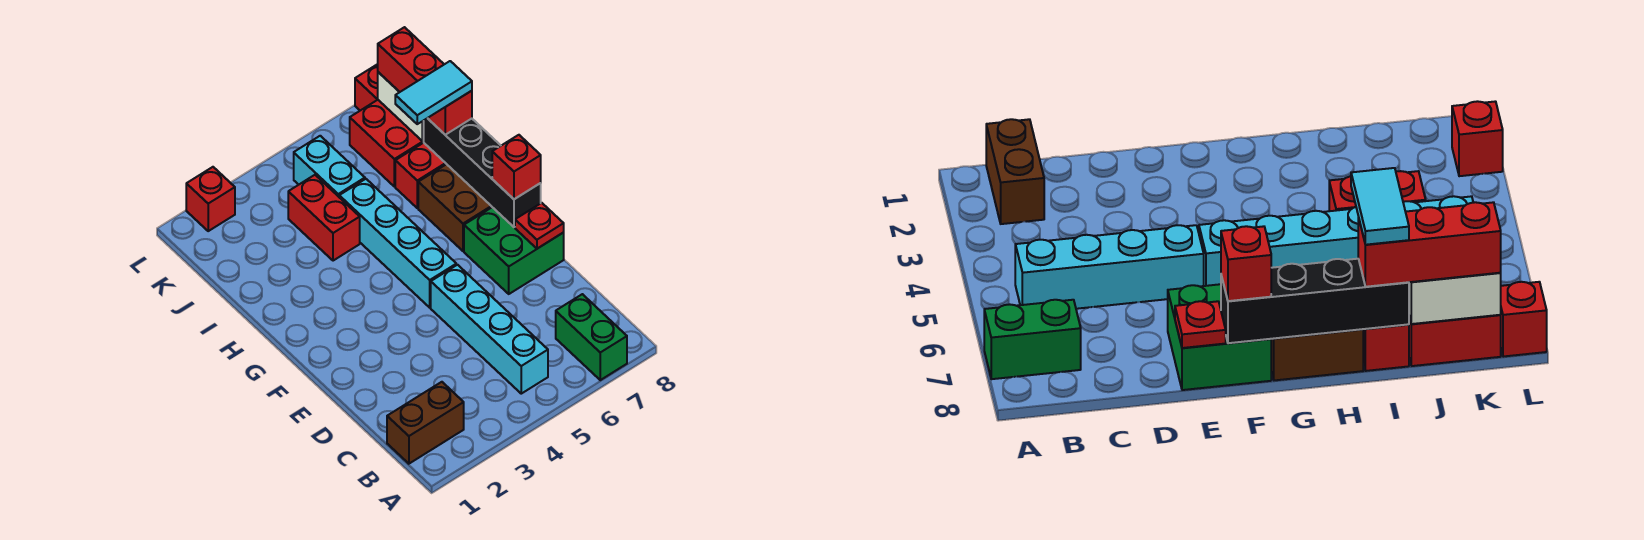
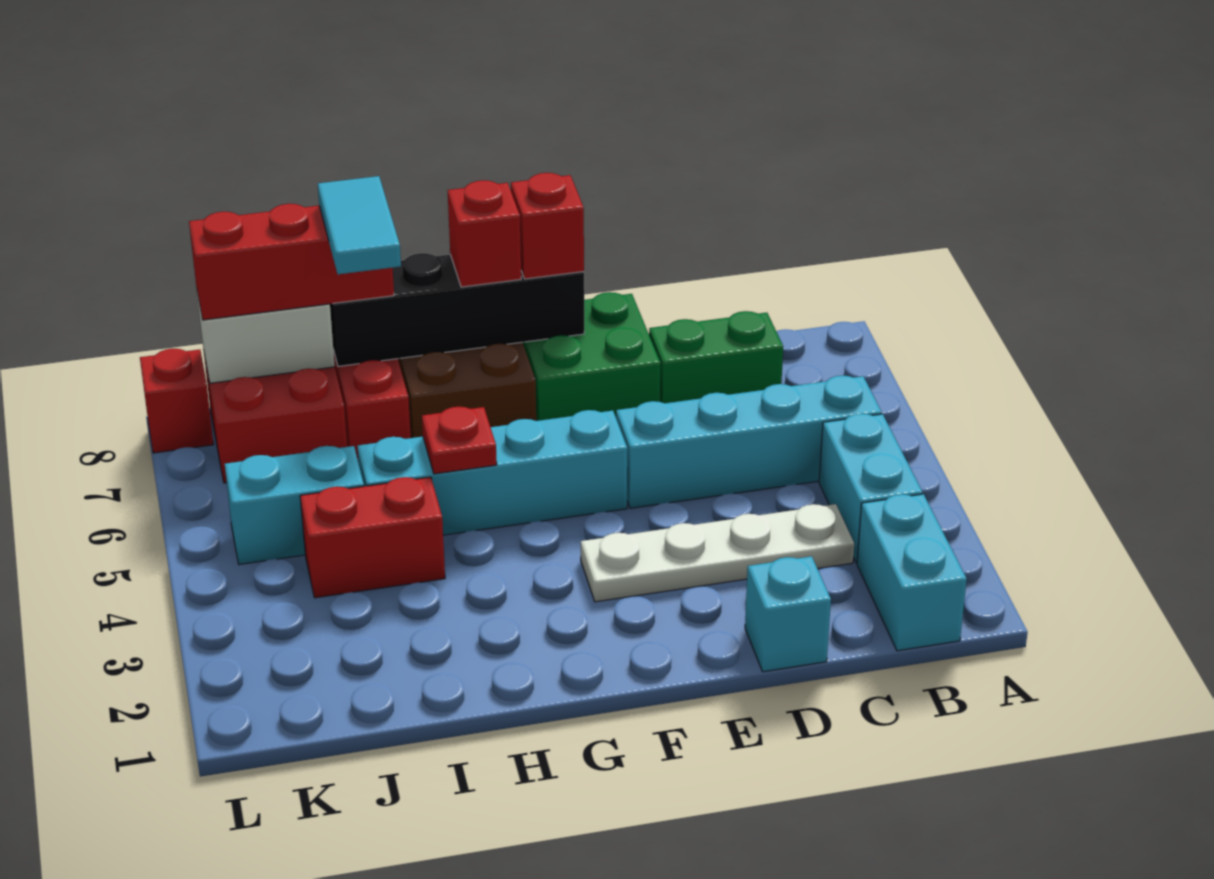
green 1x2 brick [556,294,627,380] -> green 1x2 brick moved to [649,311,783,403]
brown 1x2 brick [387,382,464,464] -> cyan 1x2 brick [857,494,967,651]
none -> cyan 1x2 brick [819,414,923,563]
none -> white 1x4 plate [581,504,854,602]
none -> cyan 1x1 brick [745,556,831,672]
red 1x1 plate [515,203,564,249] -> red 1x1 plate moved to [422,407,497,474]
red 1x1 brick [186,167,235,231] -> red 1x1 brick moved to [448,180,521,287]

